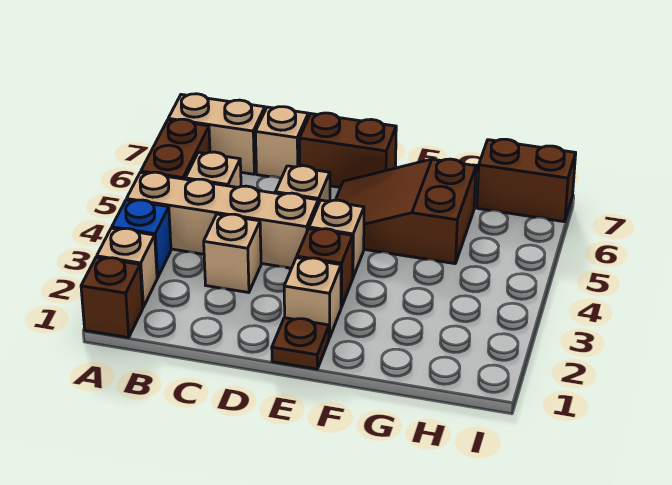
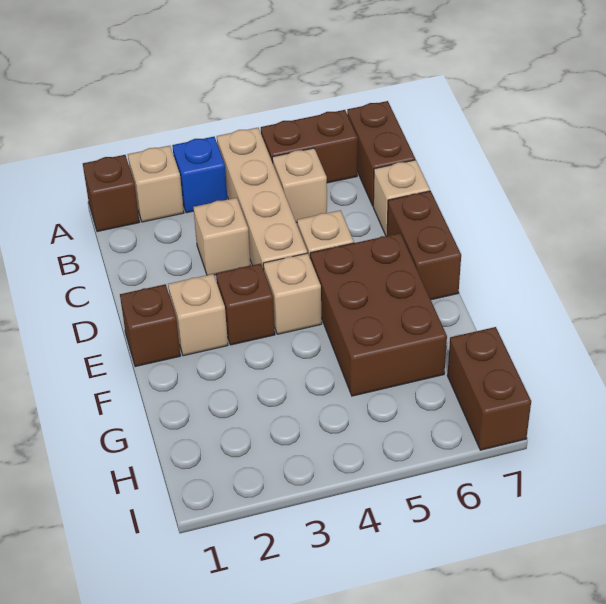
tan 1x2 brick [168,94,265,174] -> brown 1x2 brick [347,101,415,206]
brown 1x1 plate [272,318,329,369] -> brown 1x1 brick [120,284,181,367]
brown 2x3 slope [336,159,476,264] -> brown 2x3 brick [310,233,447,396]

